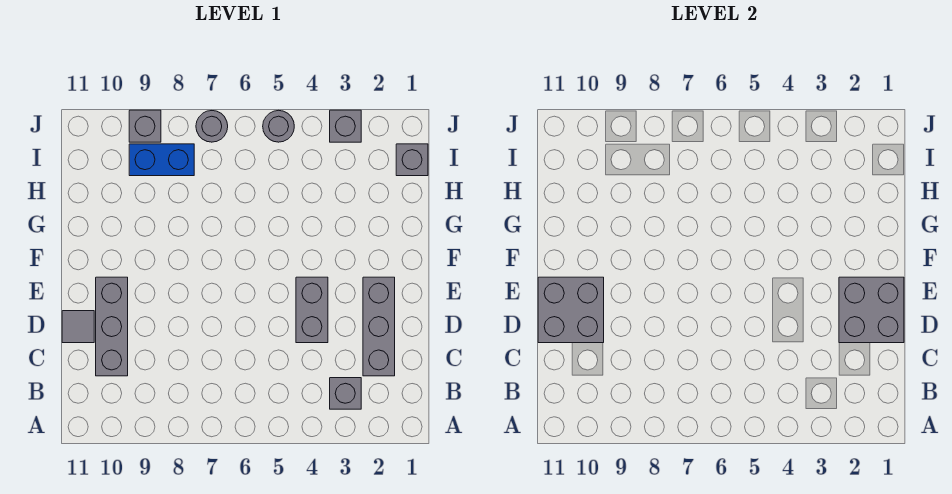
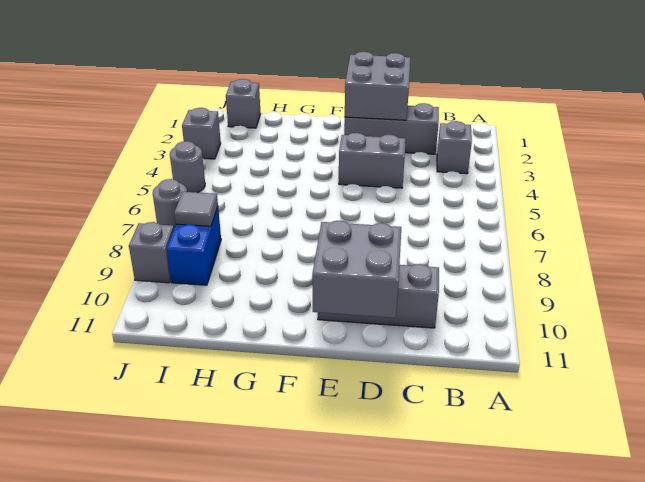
grey 1x1 tile [62,311,94,343] -> grey 1x1 tile moved to [174,192,218,226]

